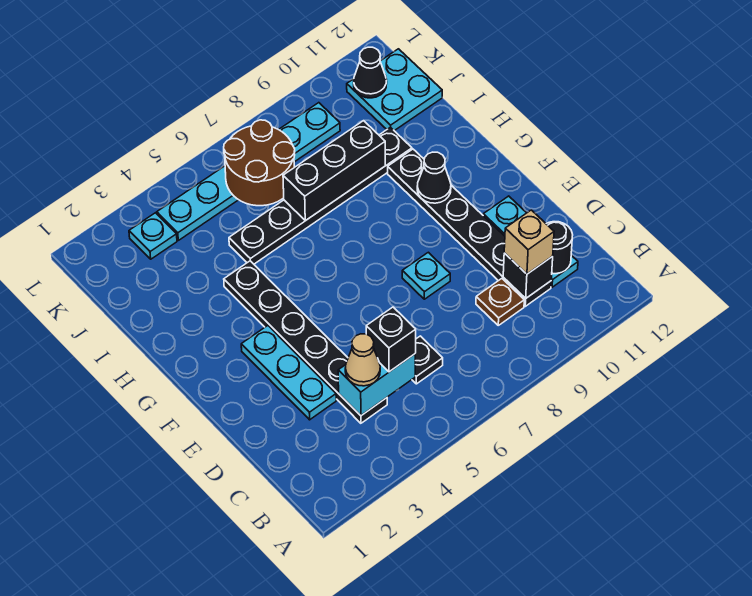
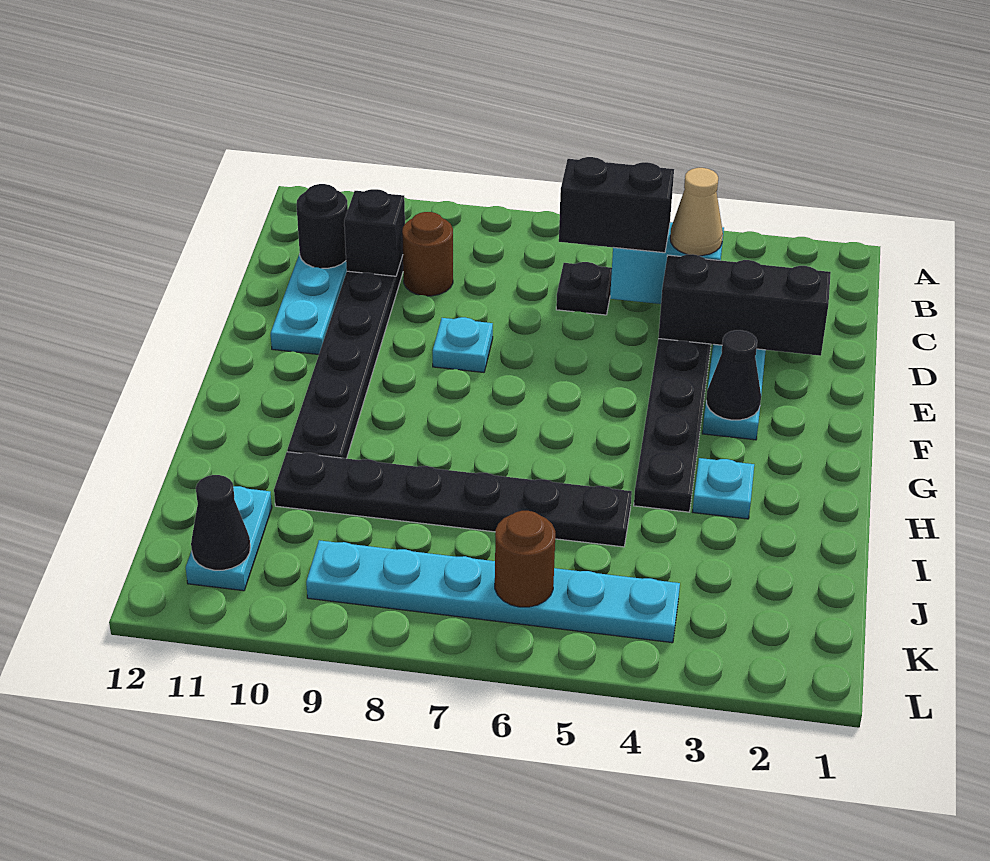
black 1x1 brick [366,307,416,372] -> black 1x2 brick [559,157,674,253]
brown 1x1 plate [476,279,524,325] -> brown 1x1 round brick [402,212,453,296]
tan 1x1 brick [504,210,554,274] -> none
black 1x1 cone [417,152,451,203] -> black 1x1 cone moved to [706,330,761,420]
black 1x3 brick [283,121,385,221] -> black 1x3 brick moved to [658,254,831,356]
brown 2x2 round brick [224,120,295,206] -> brown 1x1 round brick [495,511,555,607]
cyan 2x2 plate [347,49,442,131] -> cyan 1x2 plate [186,486,272,591]
cyan 1x1 plate [129,213,177,259] -> cyan 1x1 plate moved to [693,458,754,519]

